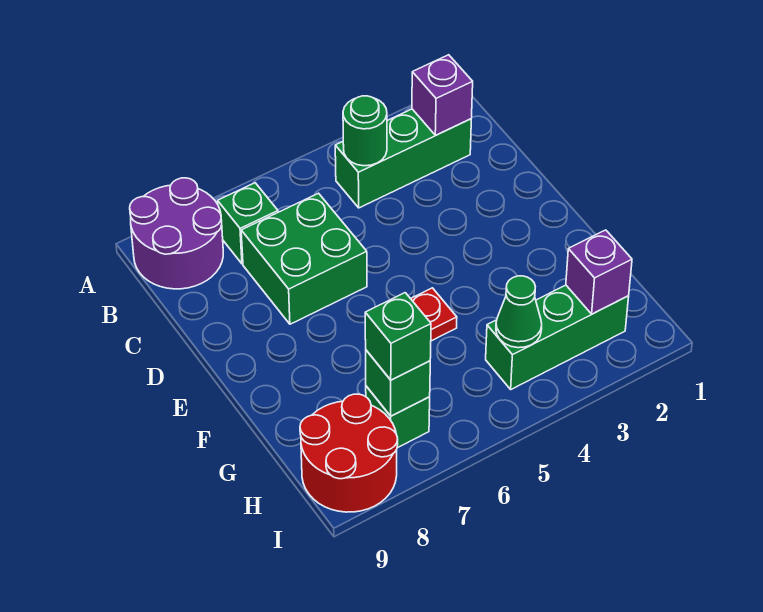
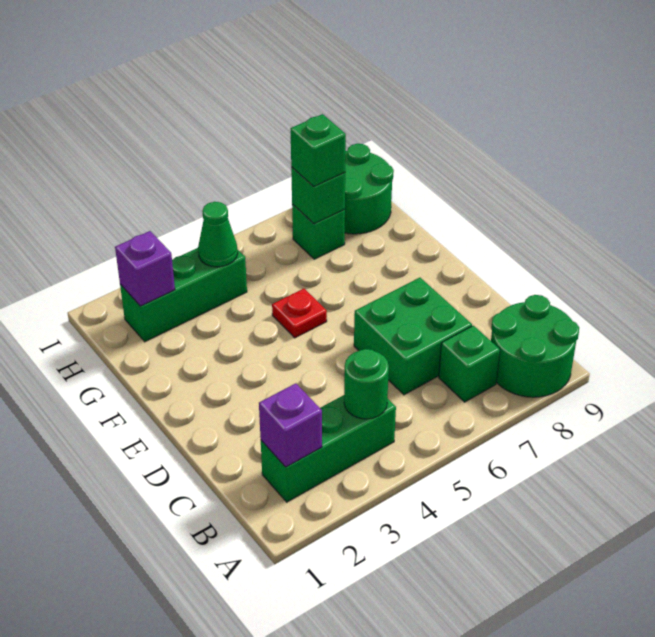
purple 2x2 round brick [130,178,223,289] -> green 2x2 round brick [491,295,579,397]
red 2x2 round brick [300,394,398,512] -> green 2x2 round brick [345,144,394,234]

